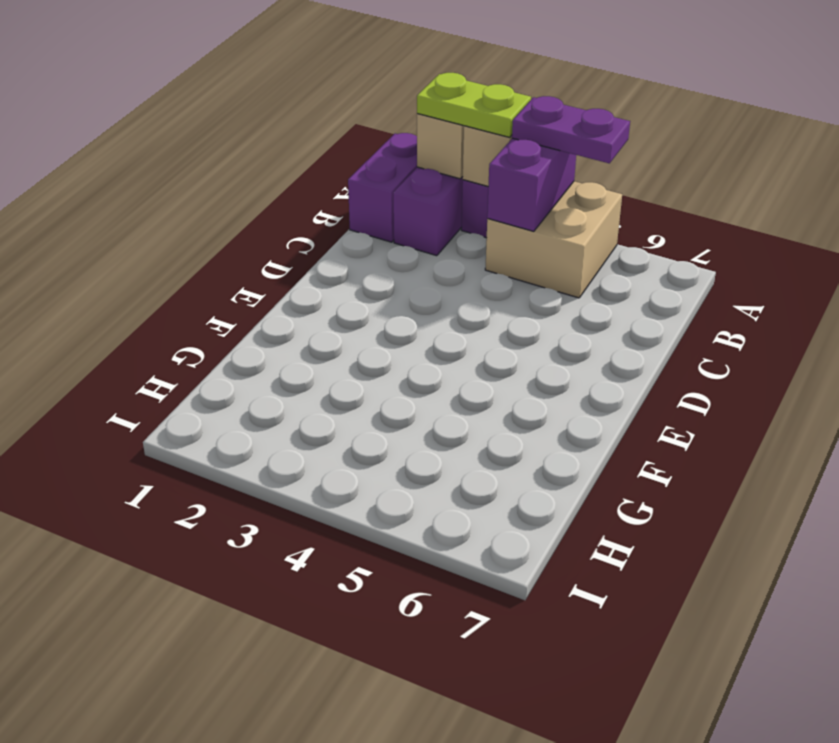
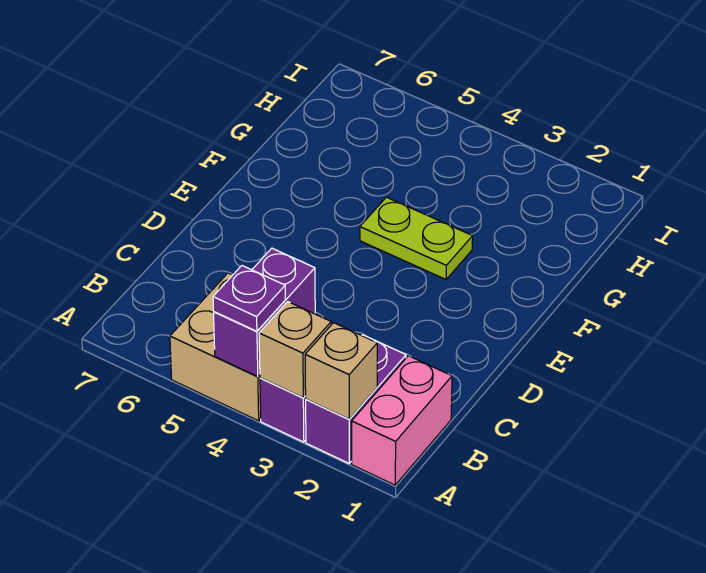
purple 1x2 brick [348,133,417,242] -> pink 1x2 brick [352,356,452,485]
lime 1x2 plate [417,73,531,137] -> lime 1x2 plate moved to [360,197,473,279]
purple 1x2 plate [512,96,630,163] -> purple 1x1 plate [213,266,285,331]

